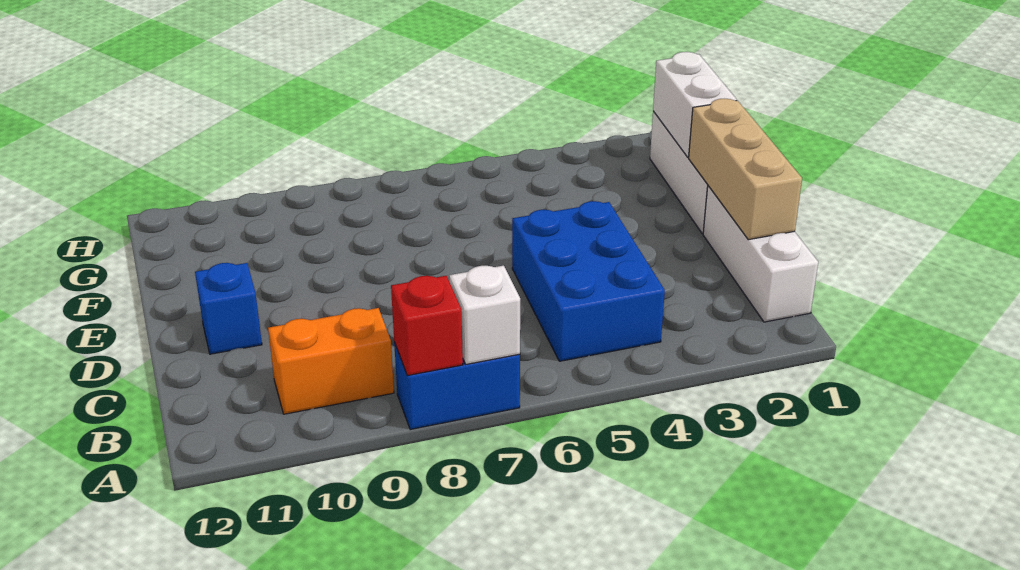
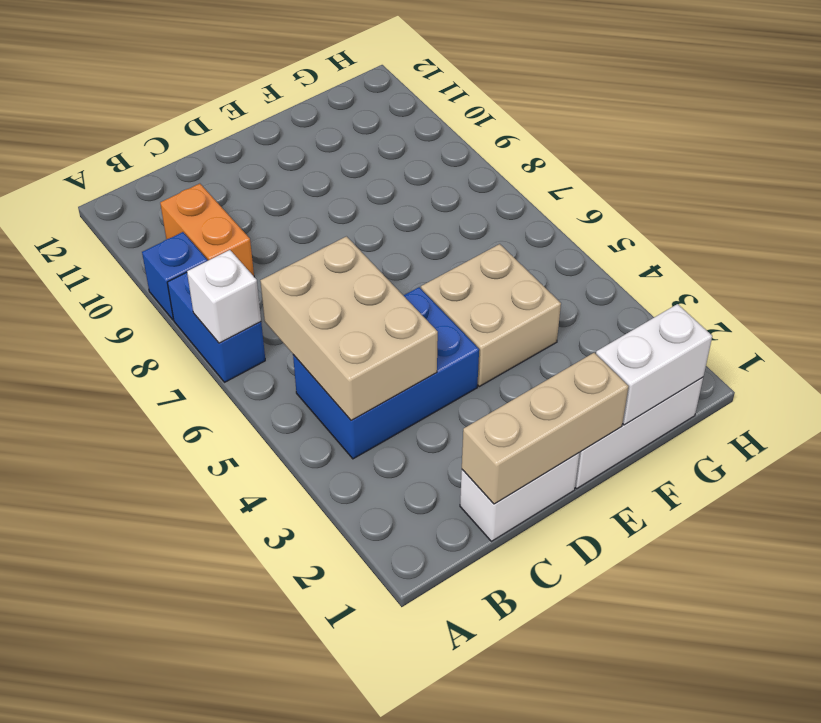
red 1x1 brick [391,276,463,376] -> none
white 1x3 brick [703,186,818,322] -> white 1x2 brick [460,453,579,541]
none -> tan 2x3 brick [260,236,438,420]
blue 1x1 brick [195,263,262,354] -> blue 1x1 brick moved to [142,232,208,320]
none -> tan 2x2 brick [421,244,561,386]

